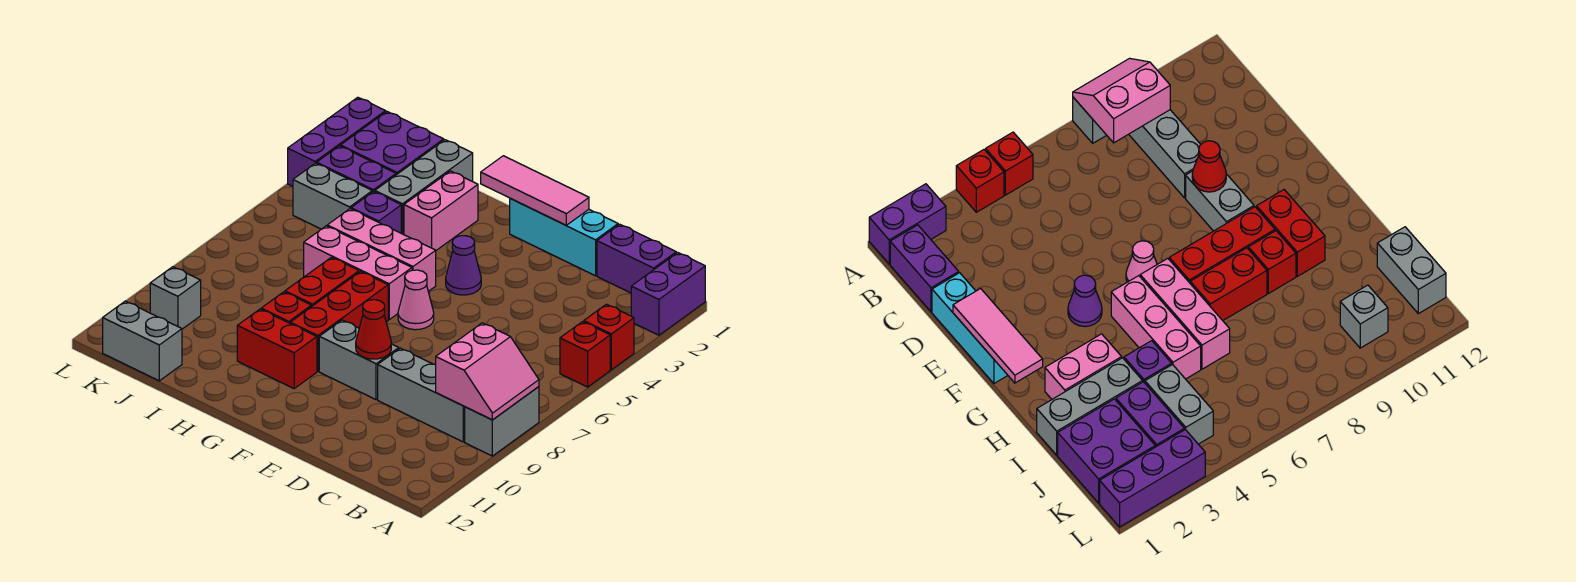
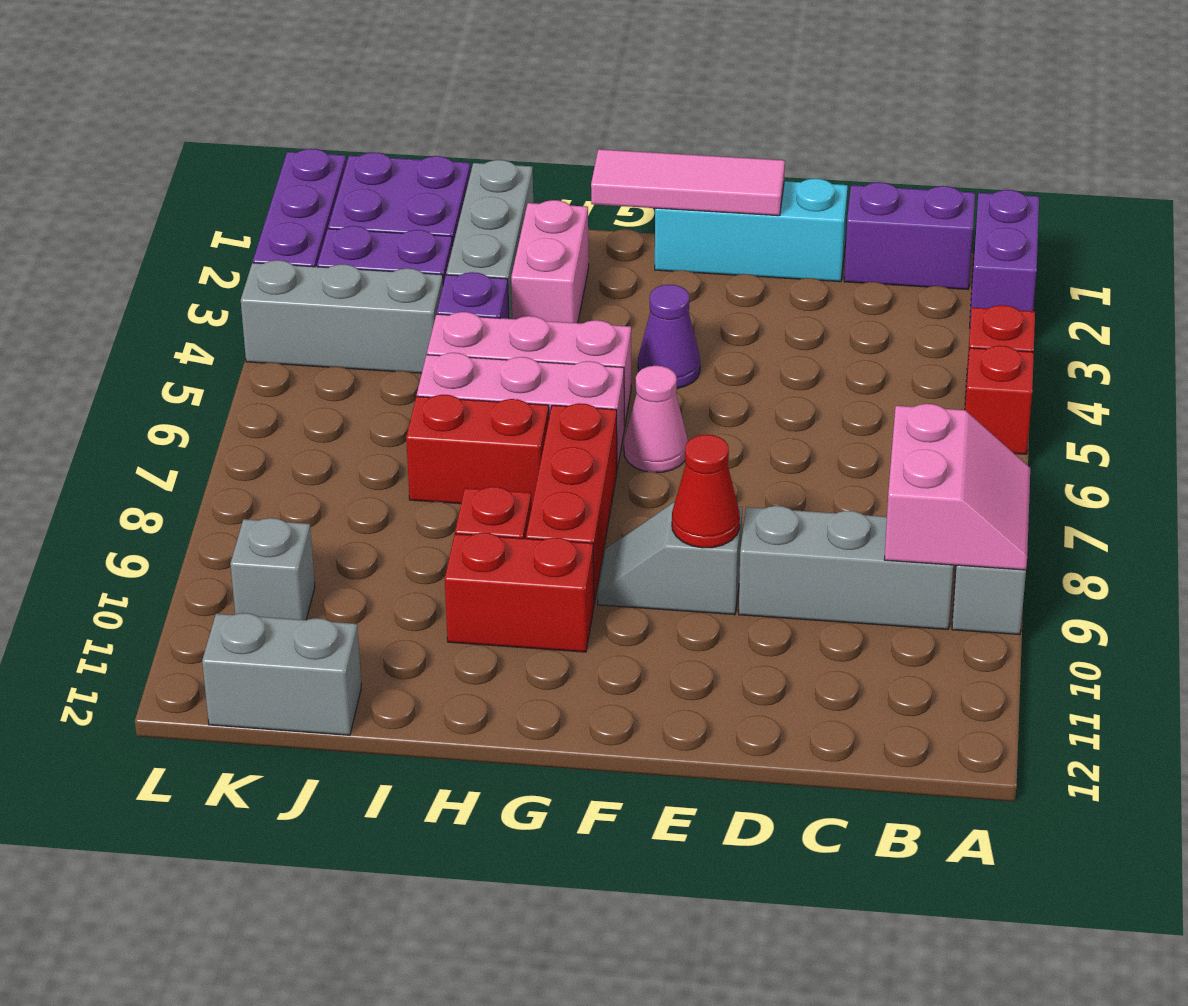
grey 1x2 brick [319,320,399,400] -> grey 1x2 slope [598,502,742,615]
red 1x2 brick [285,257,359,306] -> red 1x2 brick turned to [406,395,549,506]
grey 1x2 brick [293,163,372,229] -> grey 1x3 brick [241,260,443,373]

